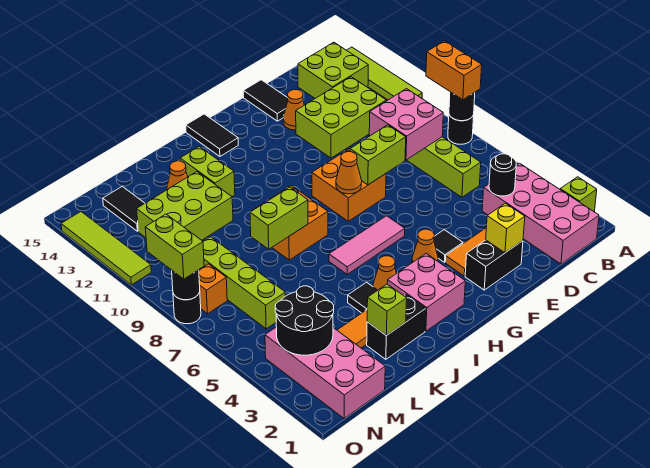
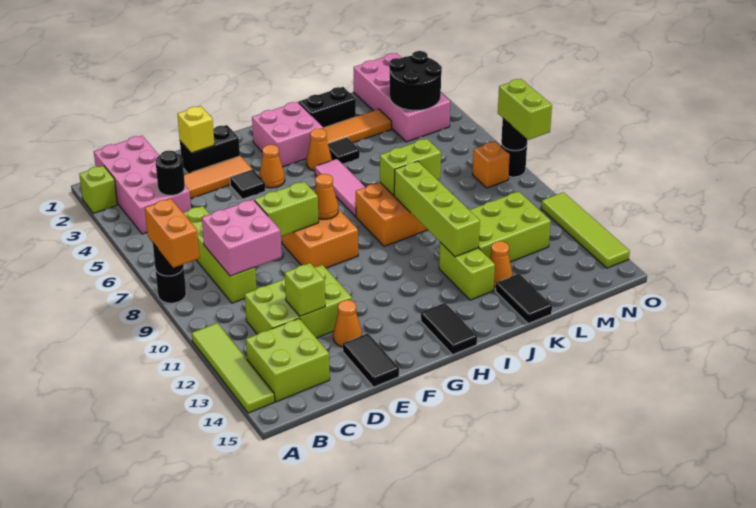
pink 1x3 tile [329,216,405,274] -> pink 1x3 tile turned to [315,159,365,216]
lime 1x1 brick [367,284,407,336] -> lime 1x1 brick moved to [285,263,325,316]
lime 1x4 brick [199,237,285,329] -> lime 1x4 brick moved to [394,161,480,257]
black 1x2 tile [103,186,145,231] -> black 1x2 tile moved to [496,274,552,324]

